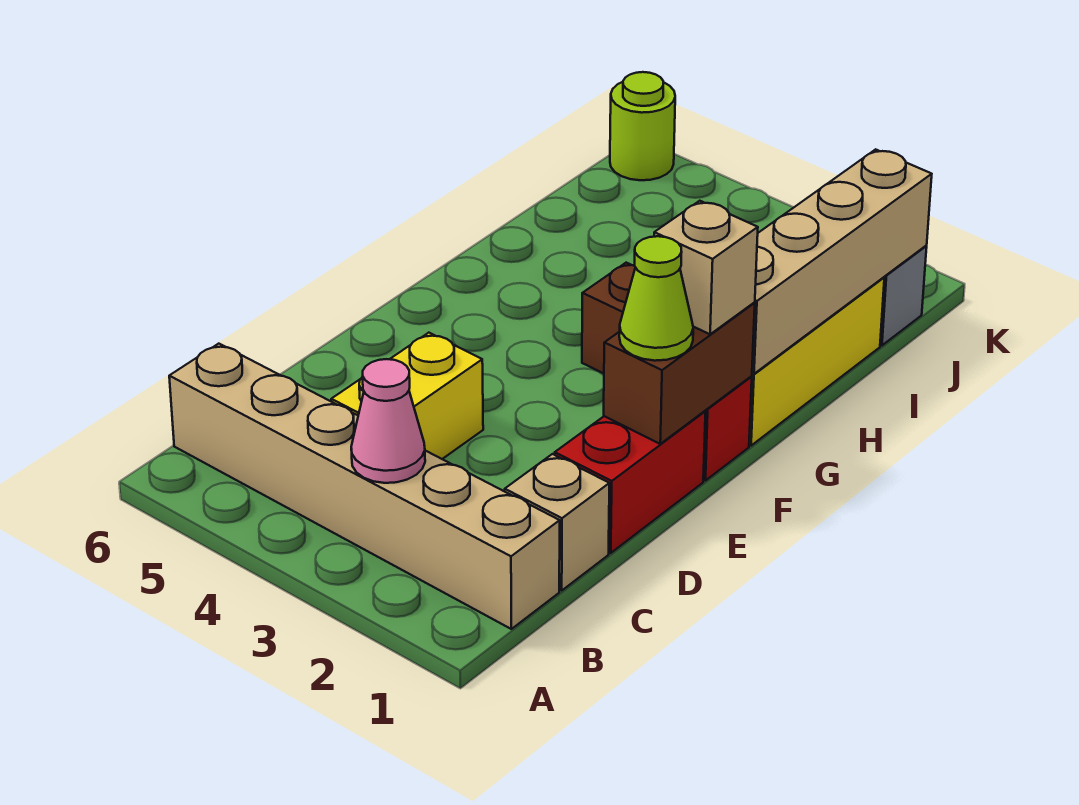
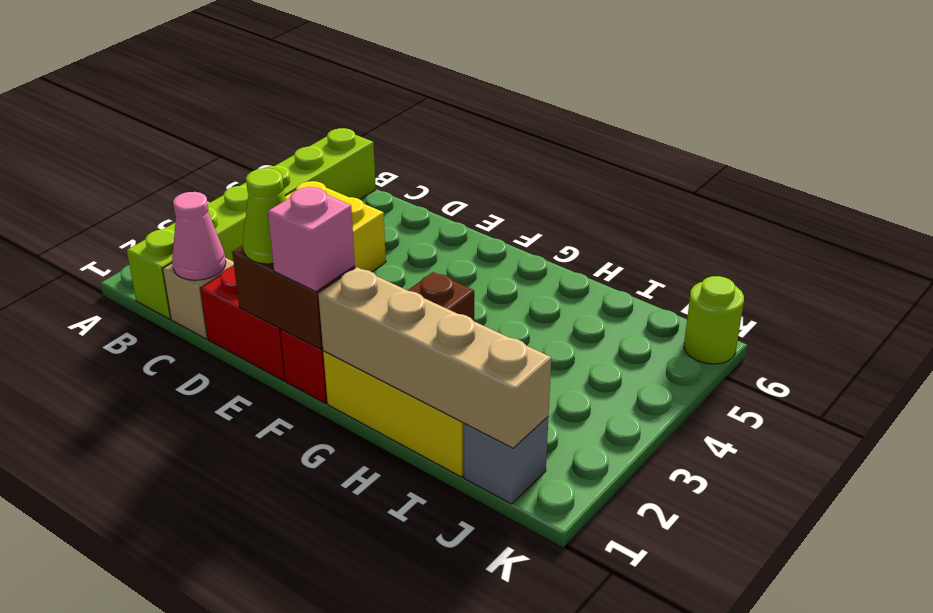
tan 1x6 brick [169,344,560,629] -> lime 1x6 brick [127,128,376,319]
pink 1x1 cone [351,359,425,483] -> pink 1x1 cone moved to [172,192,226,280]
tan 1x1 brick [654,201,758,334] -> pink 1x1 brick [268,187,355,292]

